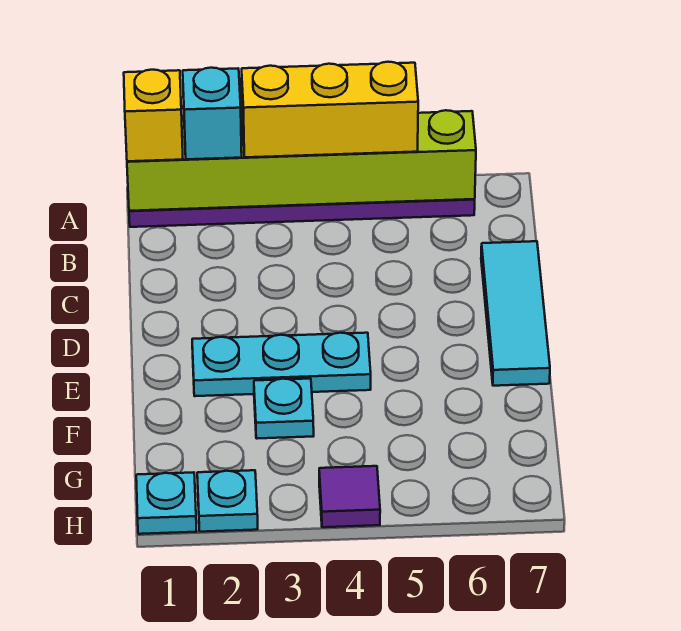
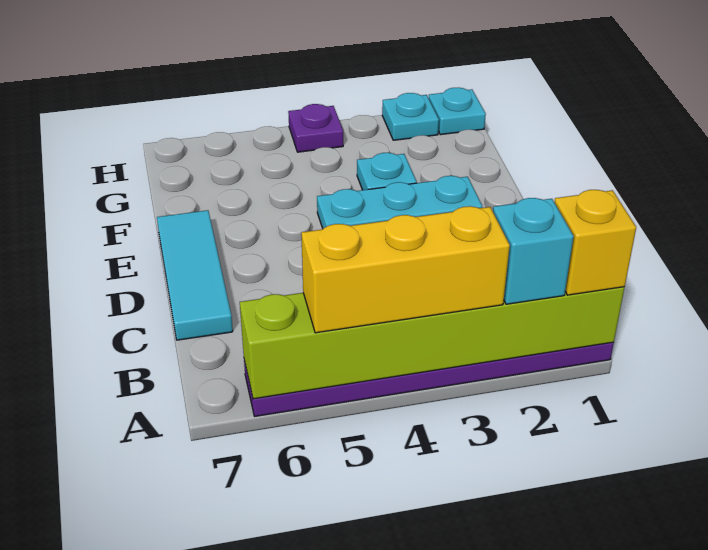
purple 1x1 tile [319,466,380,527] -> purple 1x1 plate [288,104,343,152]

